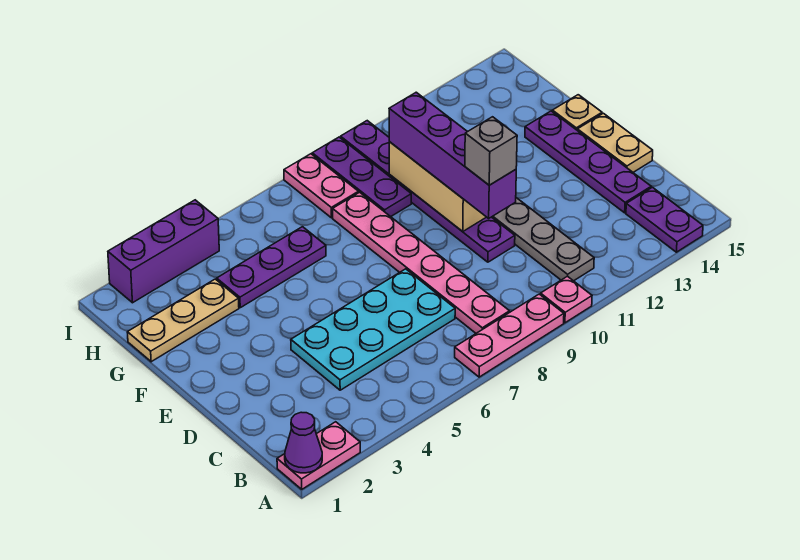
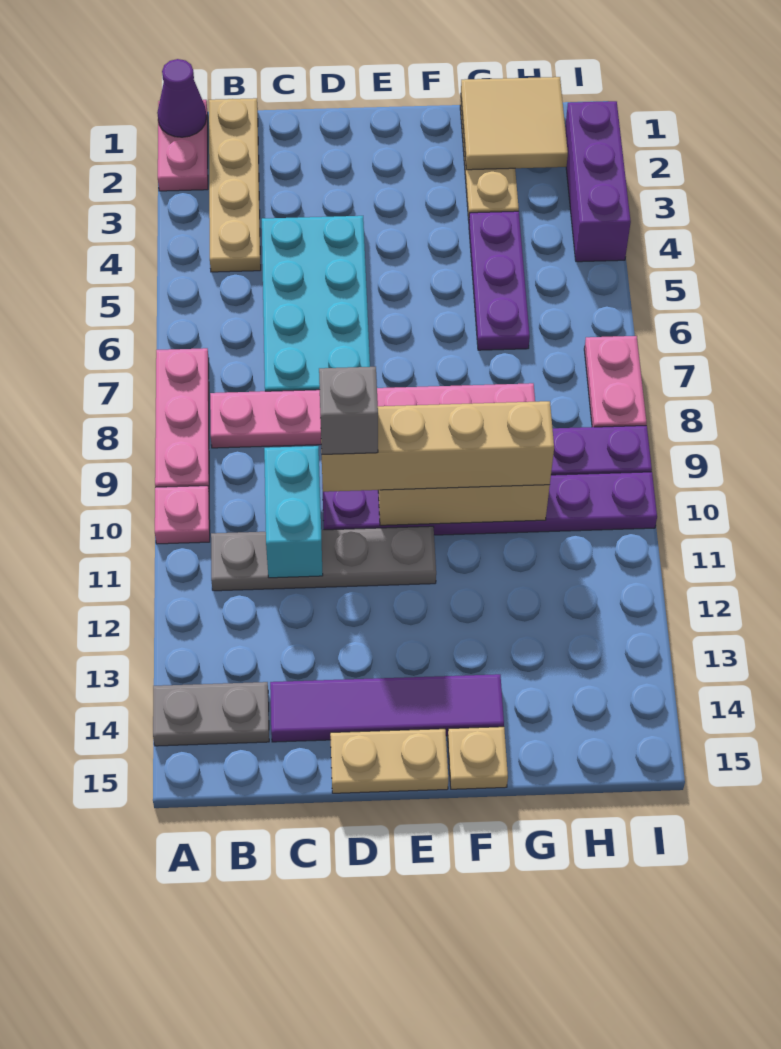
purple 1x2 plate [626,187,703,252] -> grey 1x2 plate [153,682,269,746]
none -> tan 1x4 plate [209,98,261,272]
none -> cyan 1x2 brick [264,446,323,578]
purple 1x4 plate [525,111,651,213] -> purple 1x4 tile [270,674,504,742]
purple 1x4 brick [389,92,516,218] -> tan 1x4 brick [320,401,554,492]
none -> tan 2x2 tile [461,77,568,170]
pink 1x2 plate [284,154,359,218] -> pink 1x2 plate turned to [584,336,647,427]

